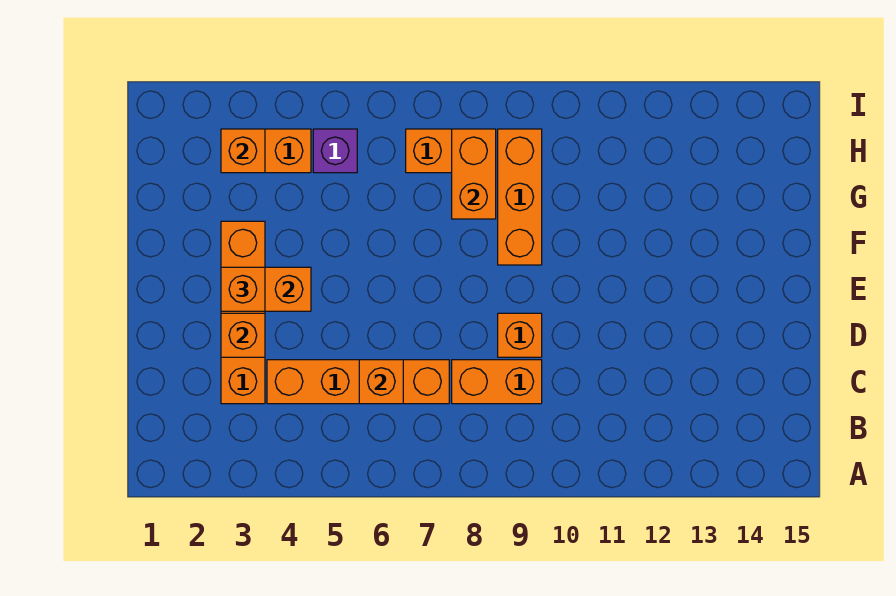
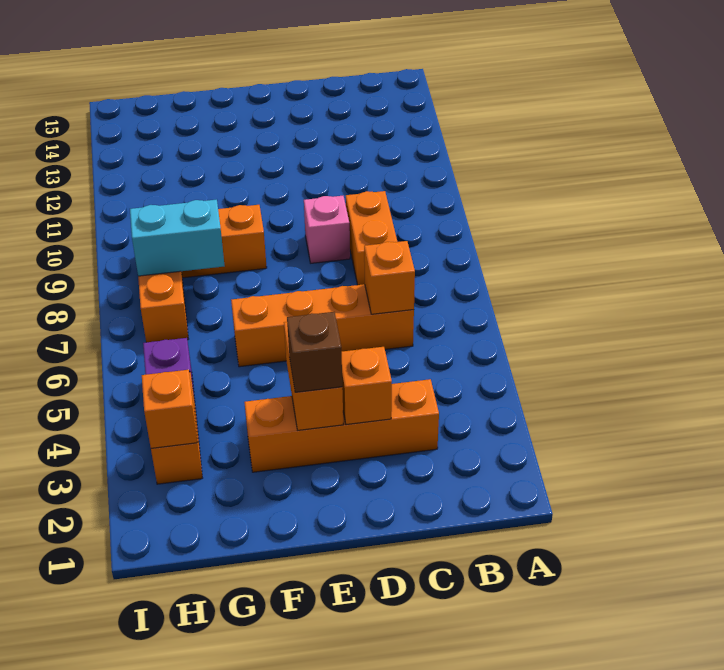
orange 1x4 brick [267,360,449,404] -> orange 1x4 brick turned to [231,284,414,367]
orange 1x1 brick [498,313,542,357] -> pink 1x1 brick [304,196,350,263]
orange 1x1 brick [221,267,265,311] -> brown 1x1 brick [287,312,342,392]
orange 1x2 brick [452,129,496,219] -> cyan 1x2 brick [130,200,225,276]

